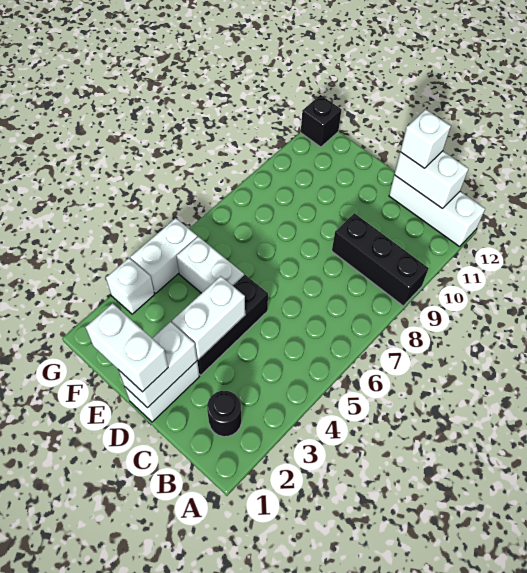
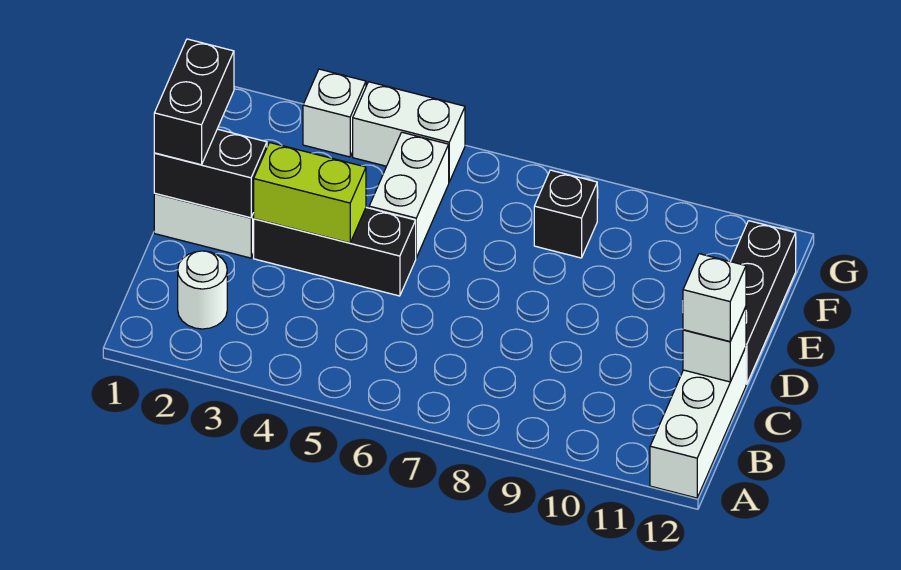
black 1x3 brick [332,213,429,306] -> black 1x3 brick moved to [731,221,796,384]
black 1x1 round brick [207,391,242,437] -> white 1x1 round brick [178,251,227,329]
white 1x2 brick [394,151,469,208] -> white 1x1 brick [683,307,746,382]
white 1x2 brick [119,322,197,408] -> black 1x2 brick [154,129,267,218]
white 1x2 brick [86,303,168,392] -> black 1x2 brick [154,39,234,165]
white 1x2 brick [172,276,245,359] -> lime 1x2 brick [254,143,366,243]
black 1x1 brick [301,95,341,147] -> black 1x1 brick moved to [534,170,597,258]

